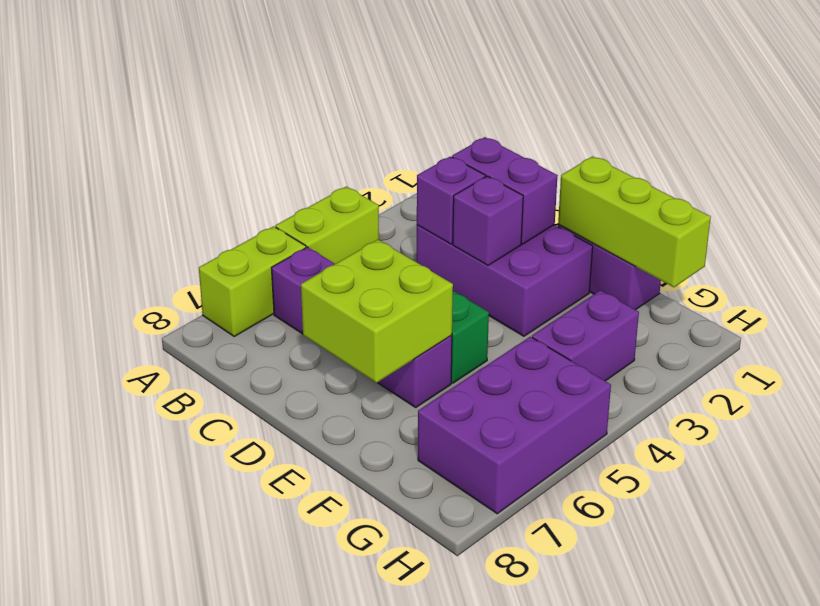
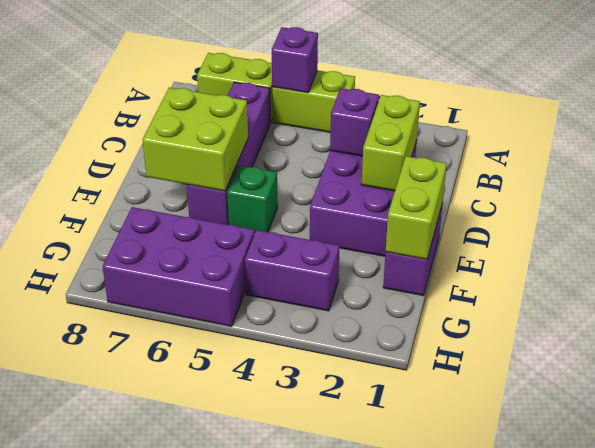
purple 1x2 brick [452,137,558,244] -> lime 1x2 brick [362,95,420,191]
purple 1x1 brick [453,176,523,265] -> purple 1x1 brick moved to [272,27,318,93]
lime 1x3 brick [558,156,711,287] -> lime 1x2 brick [386,156,447,259]

